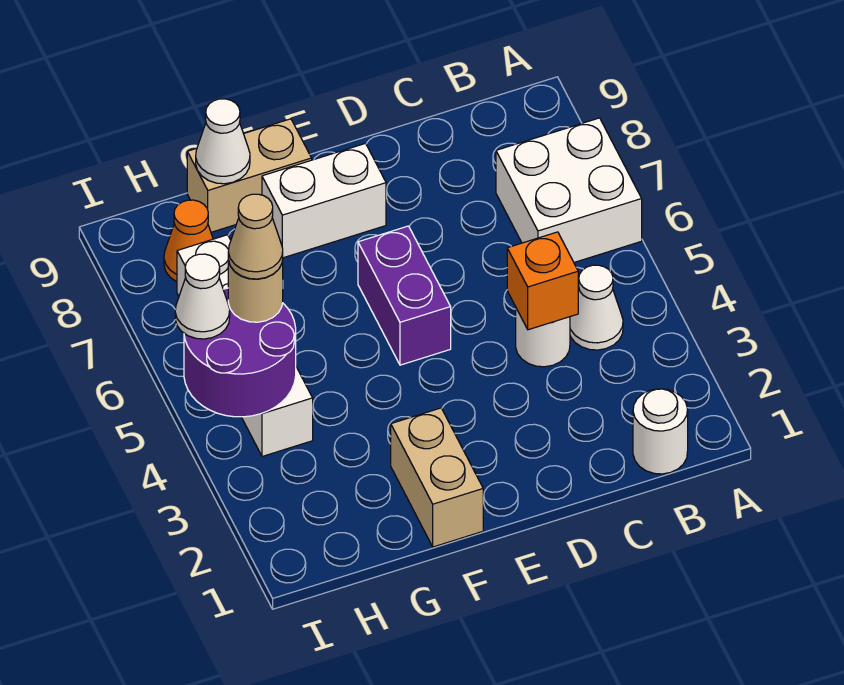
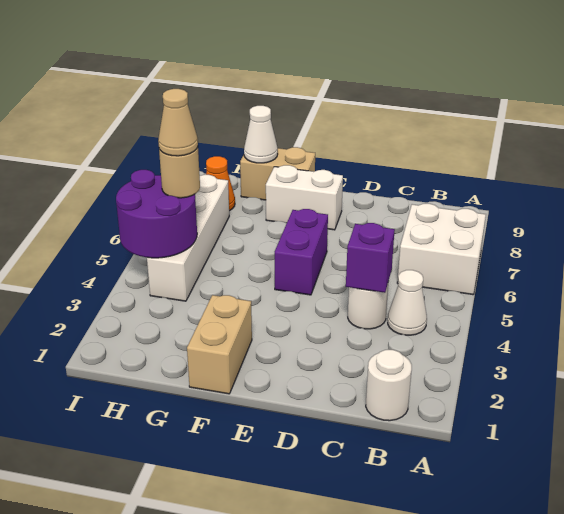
orange 1x1 brick [507,232,578,330] -> purple 1x1 brick [346,223,395,293]
white 1x1 cone [175,254,230,339] -> none

